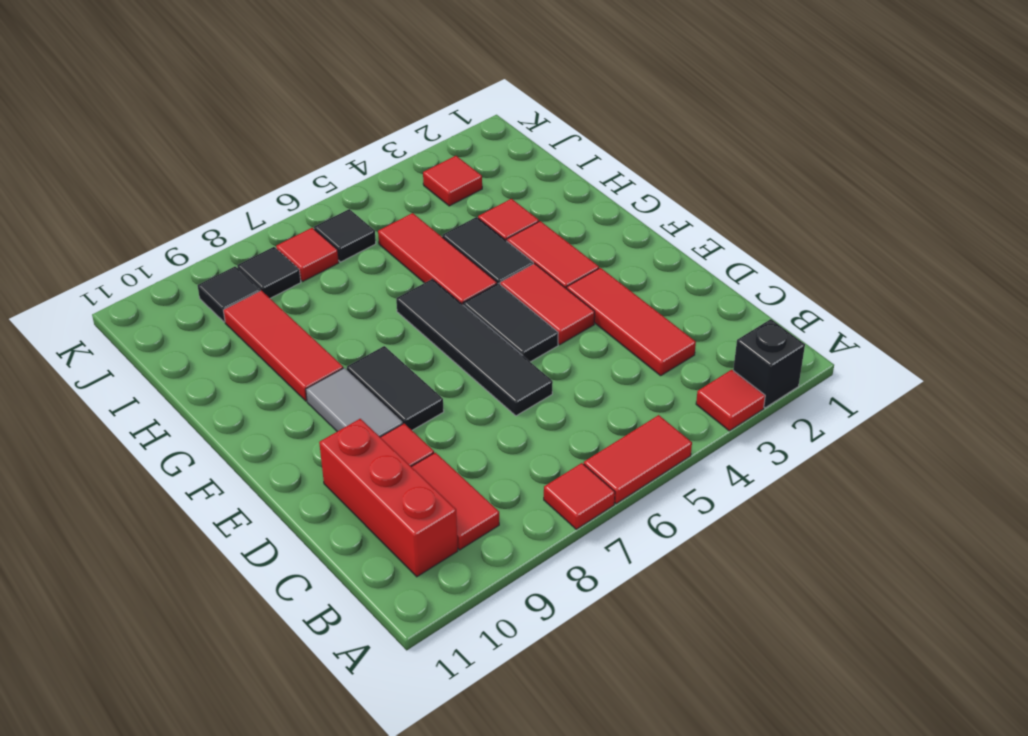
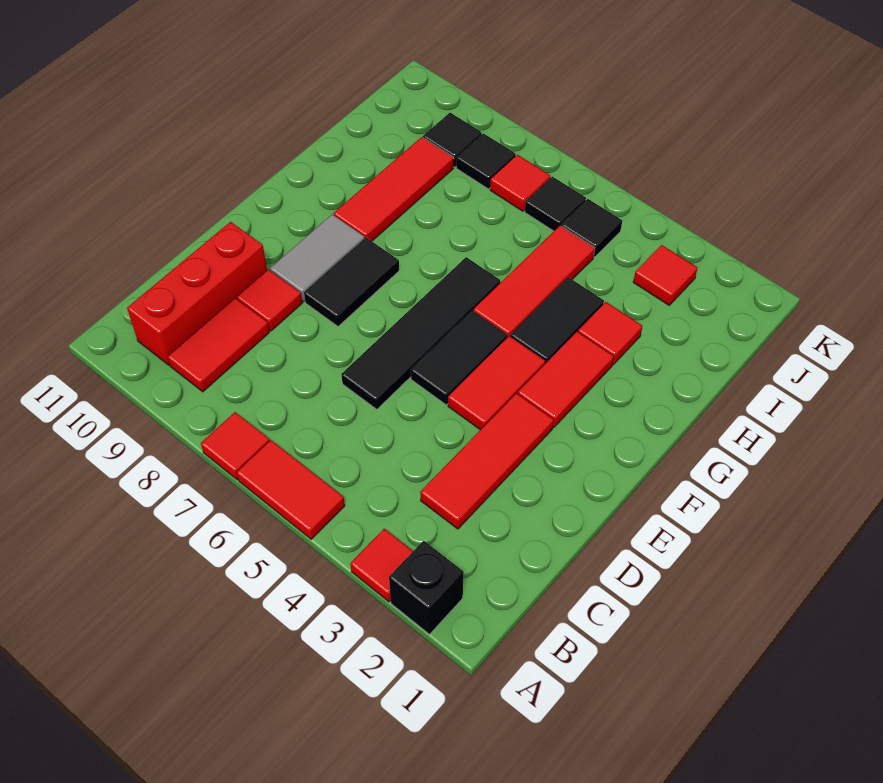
none -> black 1x1 tile [561,199,622,257]

